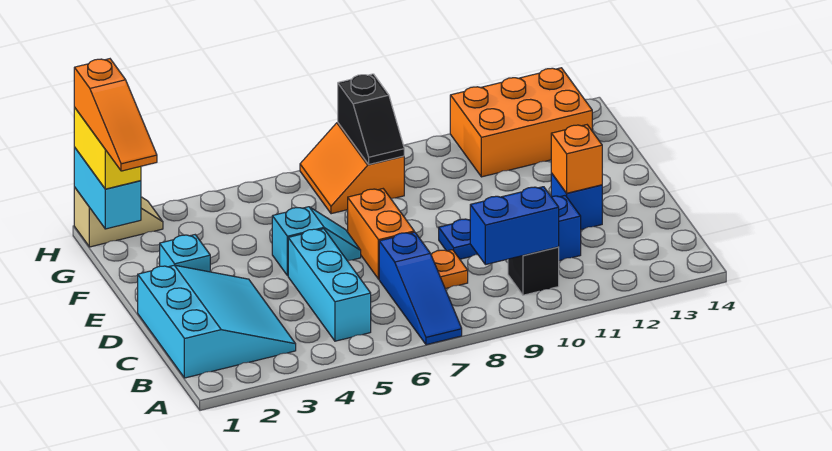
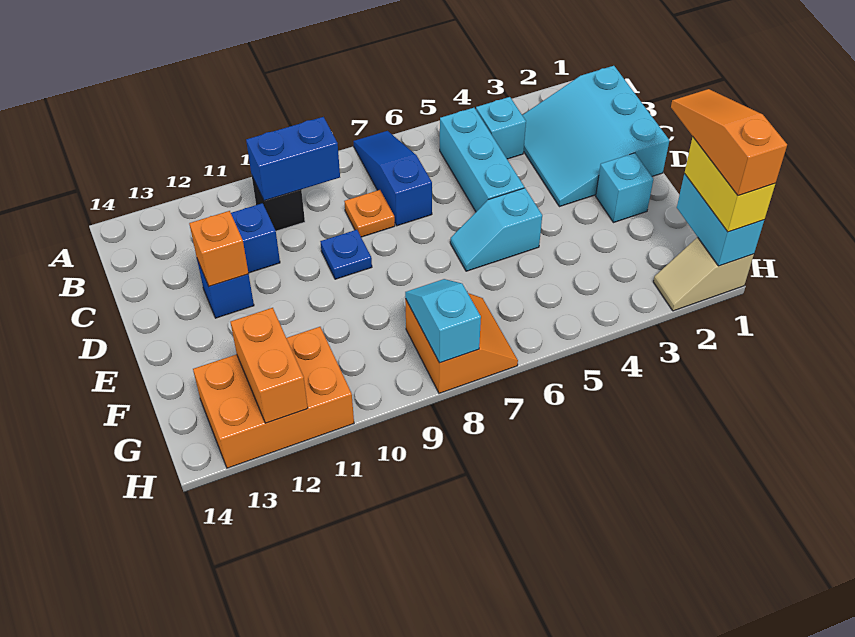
none -> cyan 1x1 brick [476,97,526,159]
orange 1x2 brick [348,189,414,279] -> orange 1x2 brick moved to [231,308,308,423]
black 1x2 slope [338,74,404,164] -> cyan 1x2 slope [405,279,481,363]

